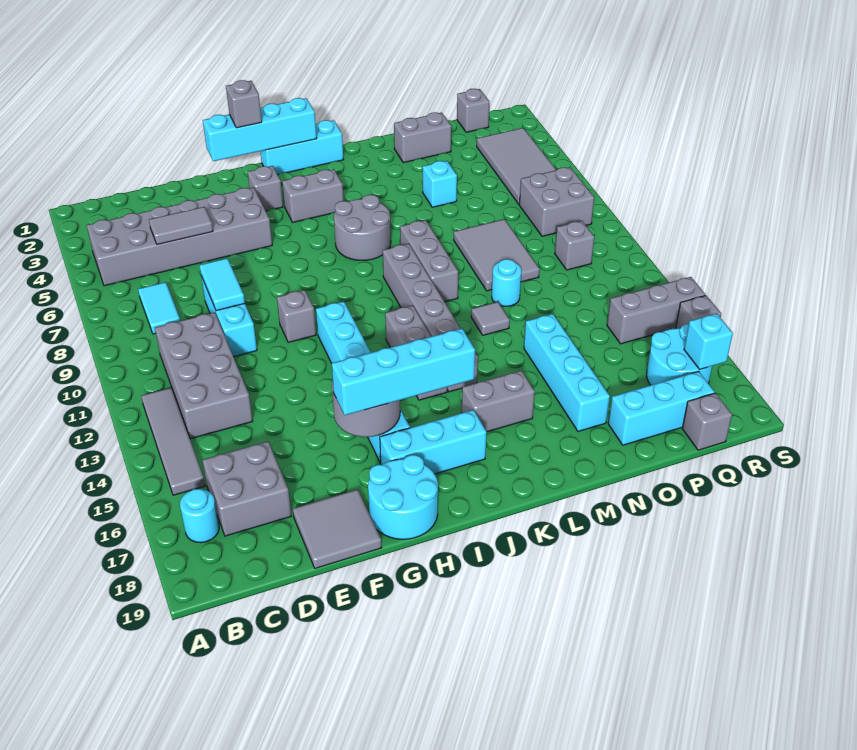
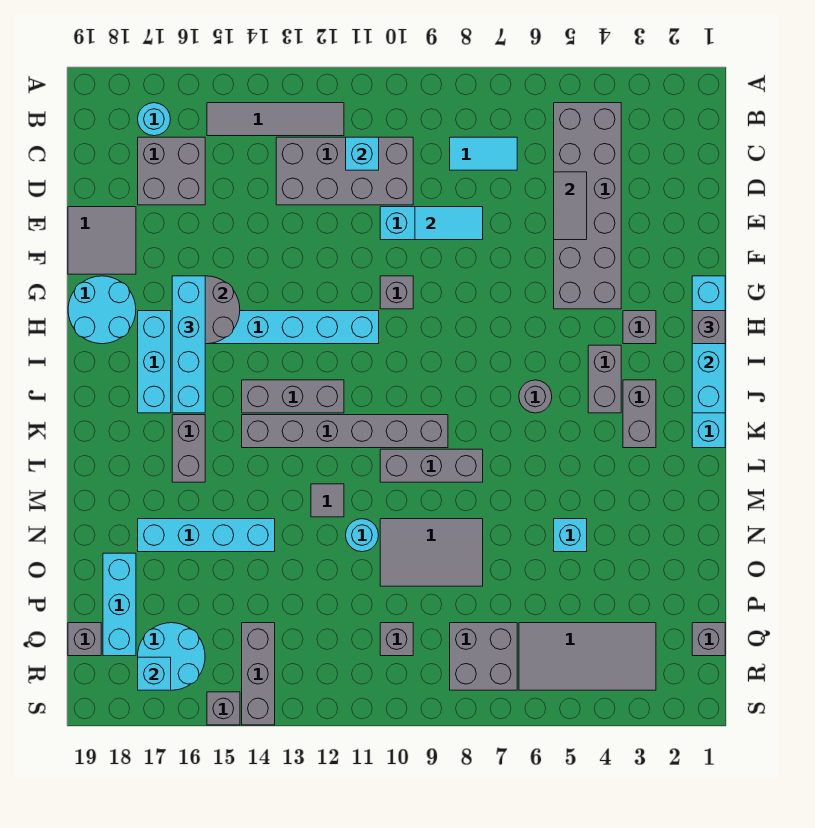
none -> cyan 1x1 brick [346,137,379,170]
grey 2x2 round brick [334,195,391,260] -> grey 1x1 round brick [519,380,552,413]
grey 1x2 brick [394,112,451,163] -> grey 1x2 brick moved to [623,380,656,448]

